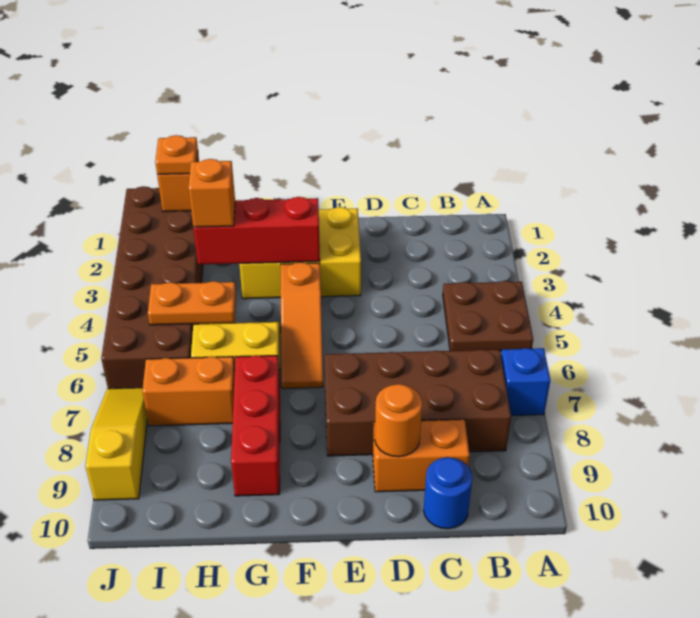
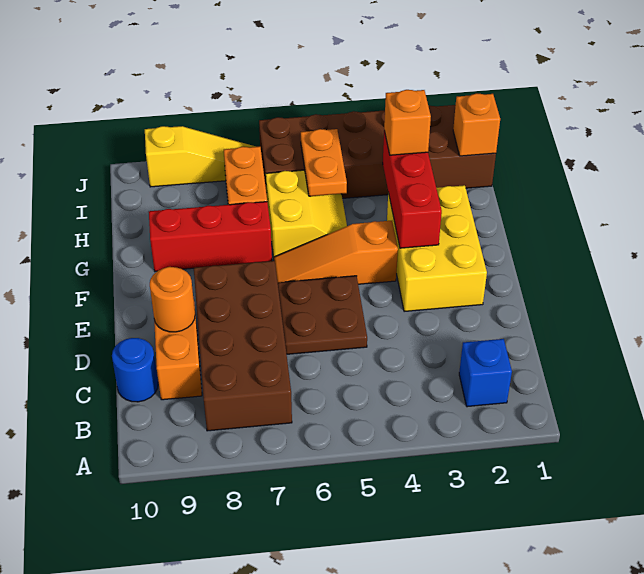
brown 2x2 plate [443,281,533,351] -> brown 2x2 plate moved to [278,276,367,354]
blue 1x1 brick [501,348,550,416] -> blue 1x1 brick moved to [459,339,512,407]
orange 1x1 plate [155,135,198,175] -> none

